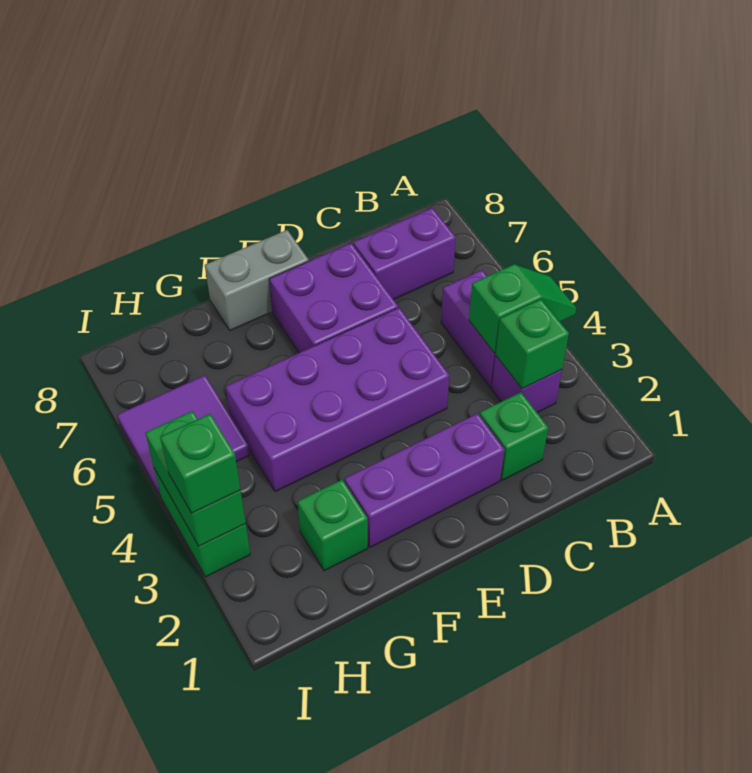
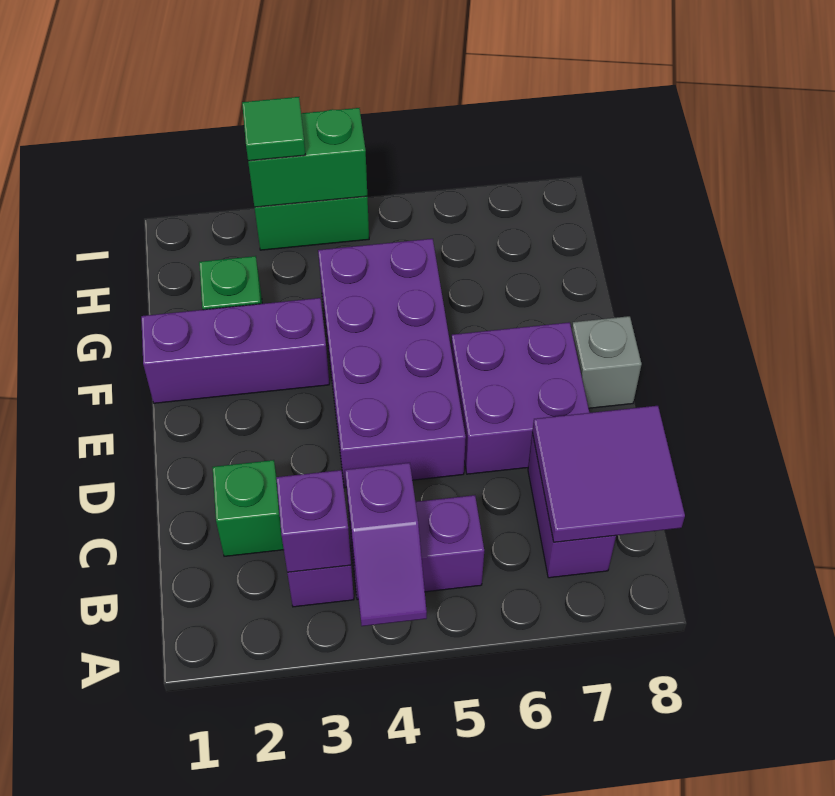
green 1x2 slope [469,264,576,353] -> purple 1x2 slope [345,463,427,626]
green 1x1 brick [496,299,569,389] -> purple 1x1 brick [276,470,351,572]
purple 1x3 brick [345,413,505,547] -> purple 1x3 brick turned to [141,298,329,403]
grey 1x2 brick [205,230,309,331] -> grey 1x1 brick [572,316,642,408]
purple 2x2 tile [117,375,250,497] -> purple 2x2 tile moved to [532,406,685,542]
green 1x1 brick [160,414,240,513] -> green 1x1 tile [242,97,305,161]

